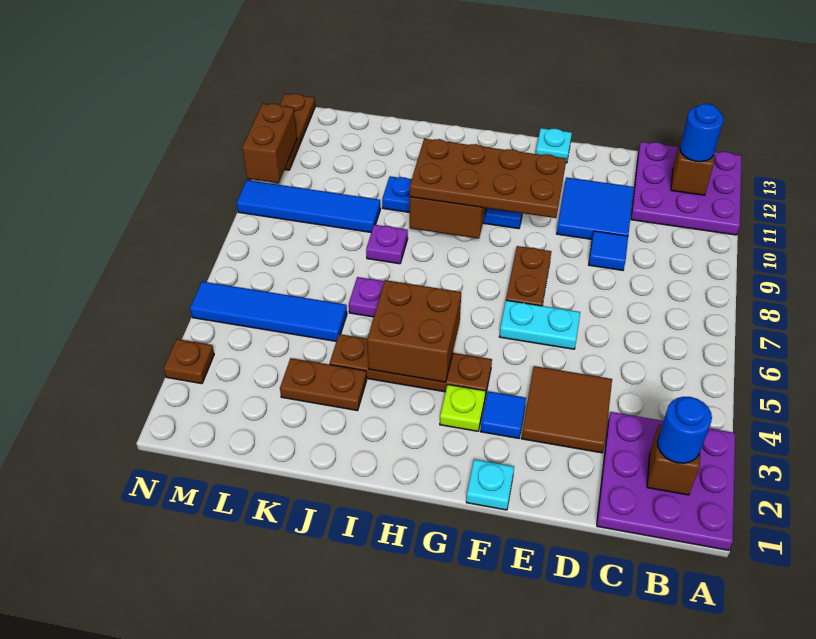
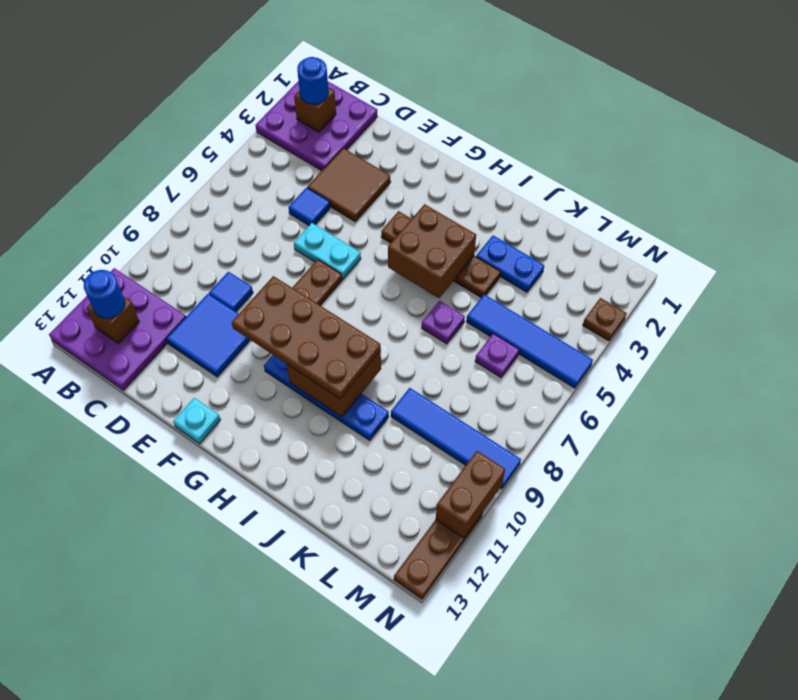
cyan 1x1 plate [466,459,514,510] -> none
blue 1x1 tile [480,391,526,438] -> blue 1x1 tile moved to [288,188,330,225]
lime 1x1 plate [440,385,486,431] -> none
brown 1x2 plate [280,358,367,411] -> blue 1x2 plate [476,235,544,292]
purple 1x1 plate [366,225,408,264] -> purple 1x1 plate moved to [475,333,519,377]

